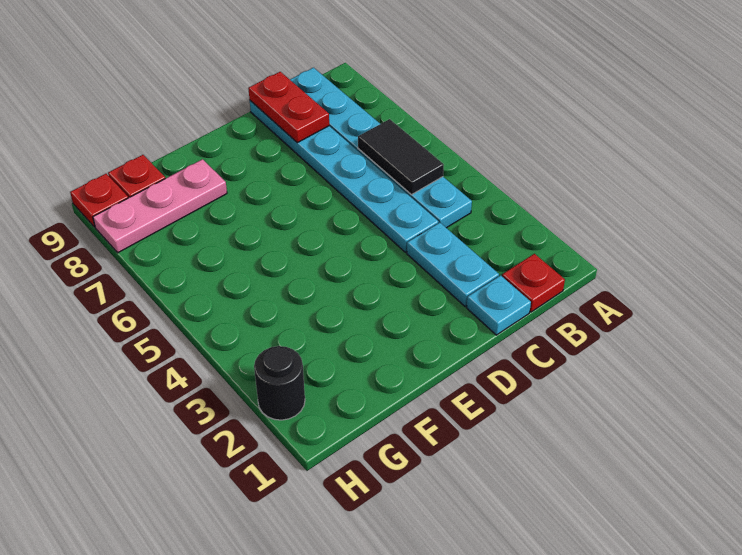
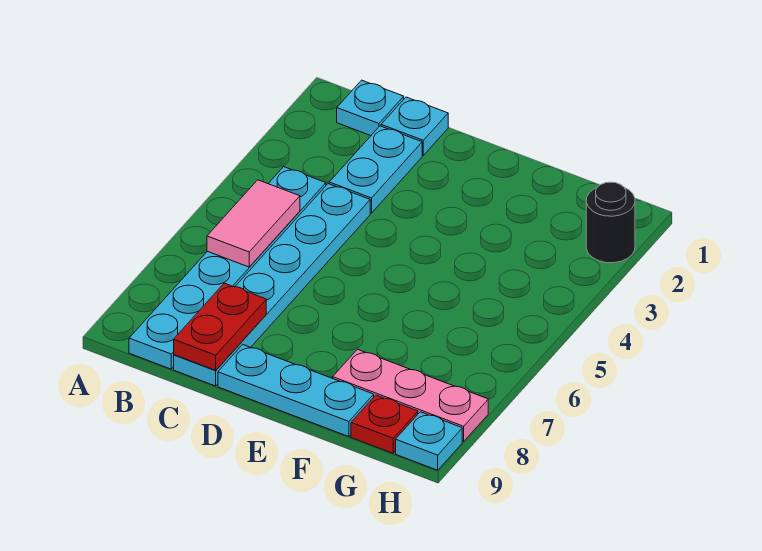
red 1x1 plate [502,254,565,312] -> cyan 1x1 plate [337,80,404,136]
black 1x2 tile [358,119,444,195] -> pink 1x2 tile [207,180,300,267]
none -> cyan 1x3 plate [218,345,374,437]
red 1x1 plate [70,174,128,227] -> cyan 1x1 plate [396,412,462,470]

